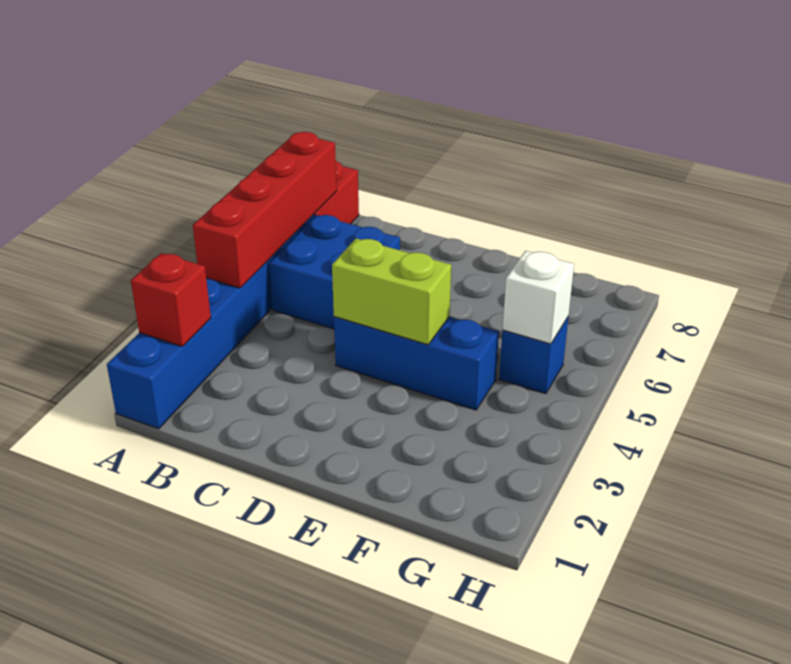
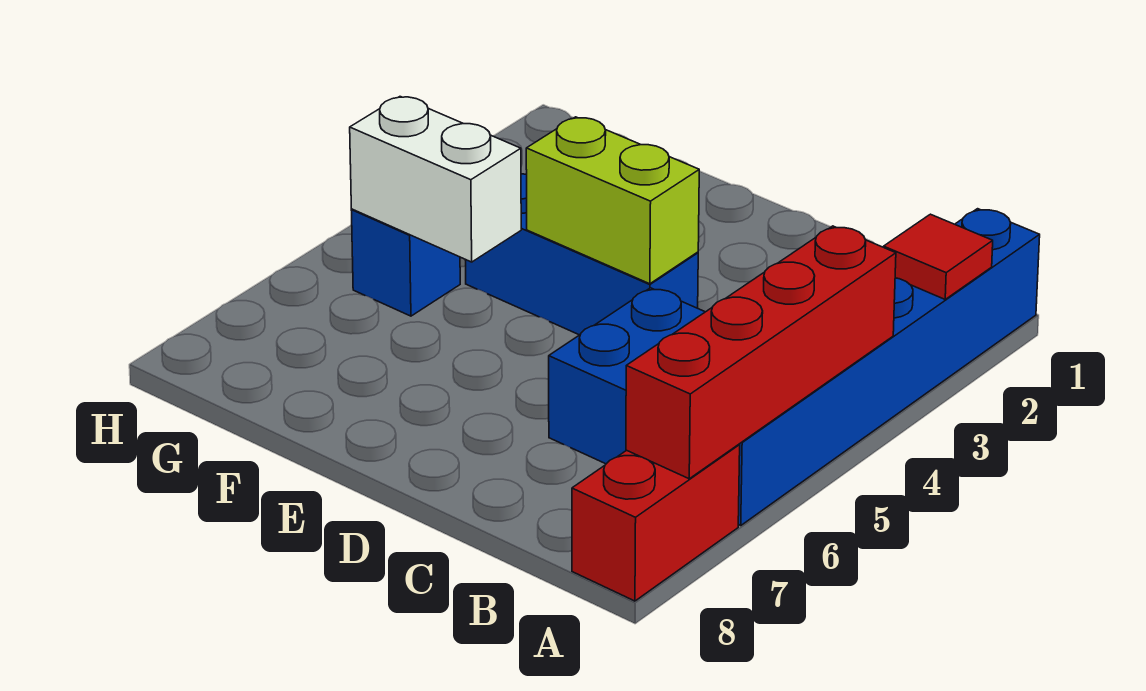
red 1x1 brick [131,253,211,346] -> red 1x1 tile [884,214,993,299]
white 1x1 brick [502,251,574,344] -> white 1x2 brick [350,97,521,262]

